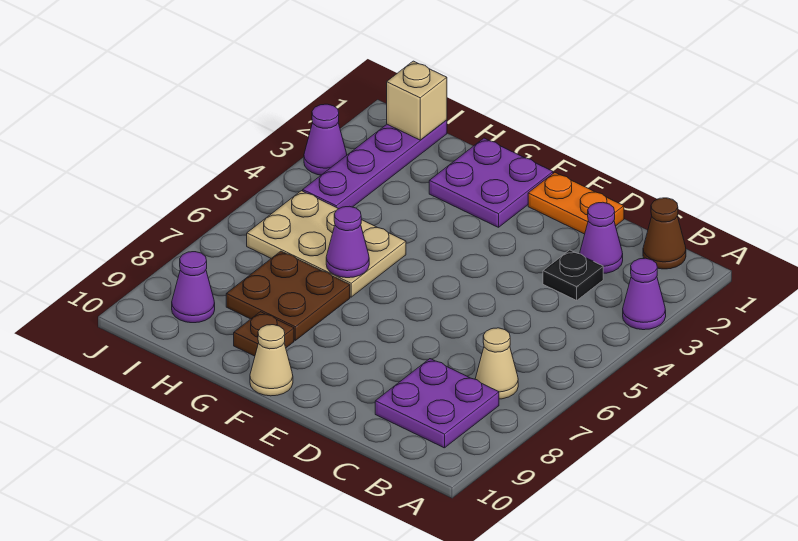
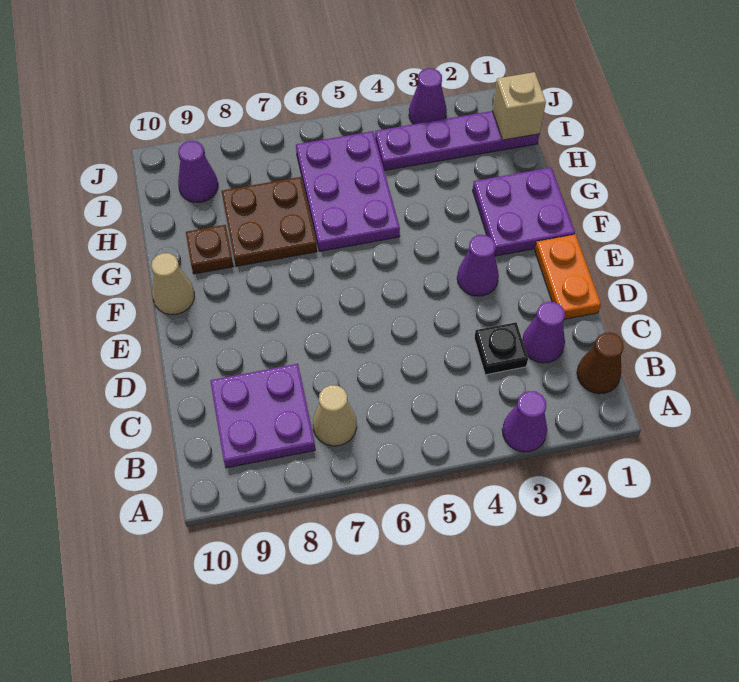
tan 2x3 plate [247,191,406,297] -> purple 2x3 plate [296,131,400,251]
purple 1x1 cone [326,206,369,278] -> purple 1x1 cone moved to [457,235,499,296]

